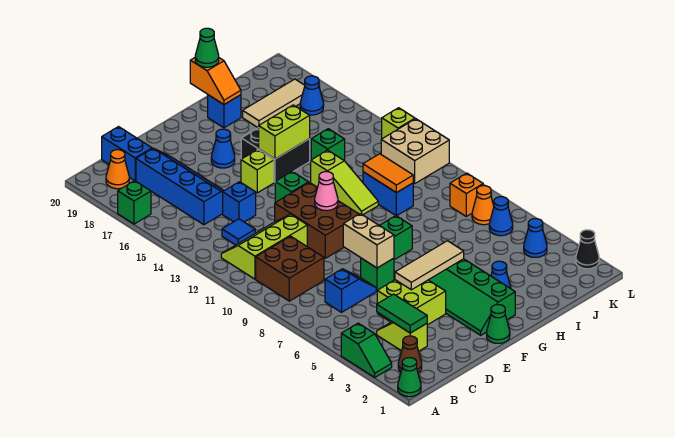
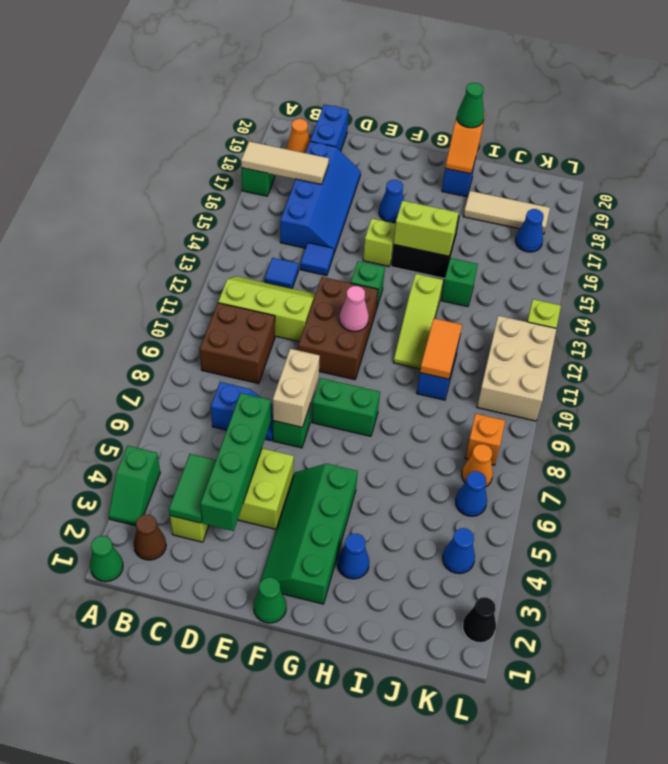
none -> green 1x4 brick [200,393,271,531]
blue 1x1 brick [223,182,256,222] -> blue 1x1 tile [300,243,334,276]
tan 1x3 tile [395,241,464,290] -> tan 1x3 tile moved to [241,141,329,185]
tan 2x2 brick [381,119,449,183] -> tan 2x3 brick [477,316,556,421]

